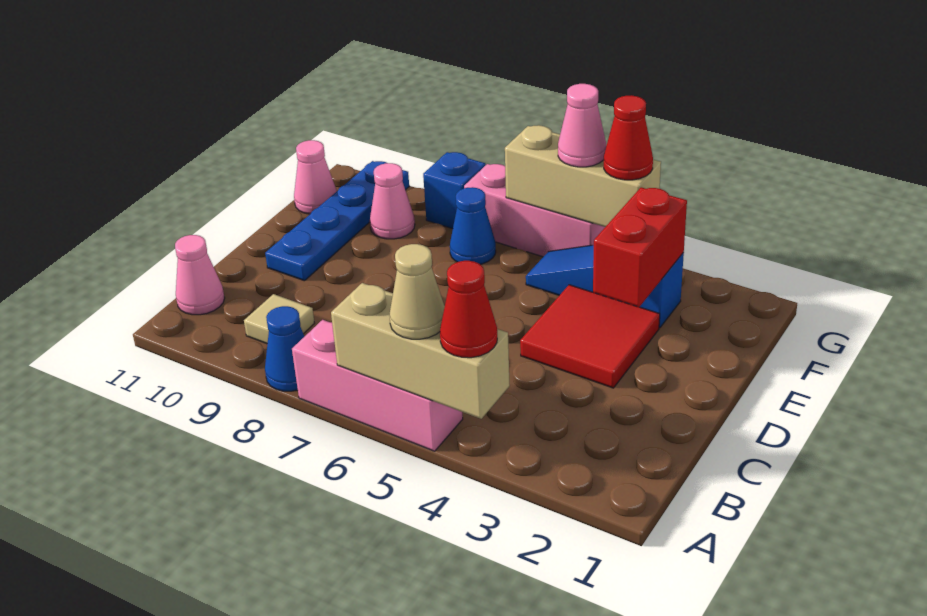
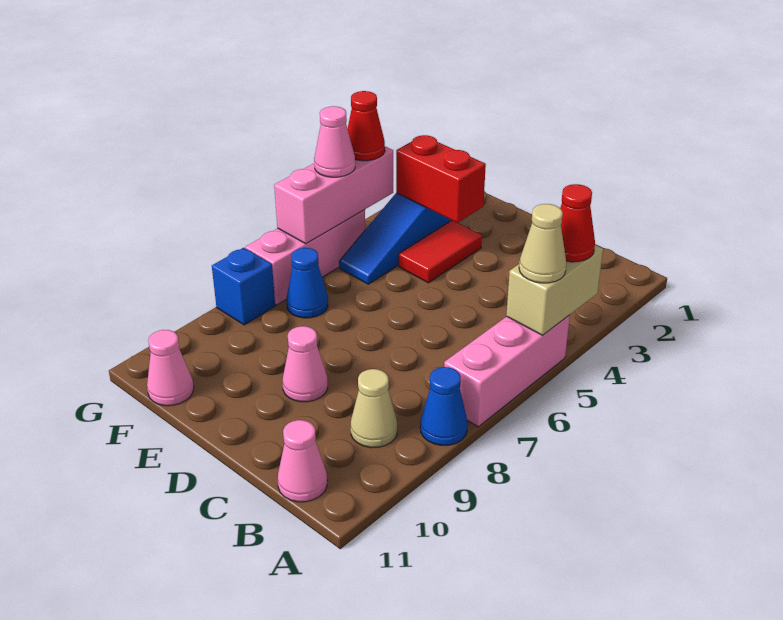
tan 1x3 brick [331,283,510,419] -> tan 1x2 brick [506,245,603,335]
tan 1x1 tile [244,294,315,344] -> tan 1x1 cone [351,369,397,448]
red 2x2 tile [520,285,660,388] -> red 1x2 tile [399,221,482,283]
blue 1x4 plate [265,161,409,281] -> none
pink 1x1 cone [370,163,415,239] -> pink 1x1 cone moved to [282,326,328,402]
tan 1x3 brick [505,125,661,227] -> pink 1x3 brick [274,146,393,244]

